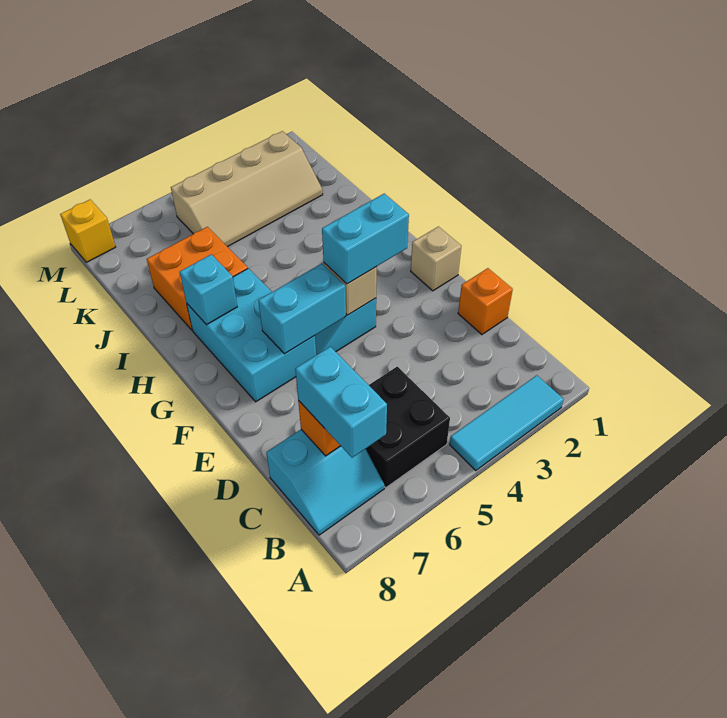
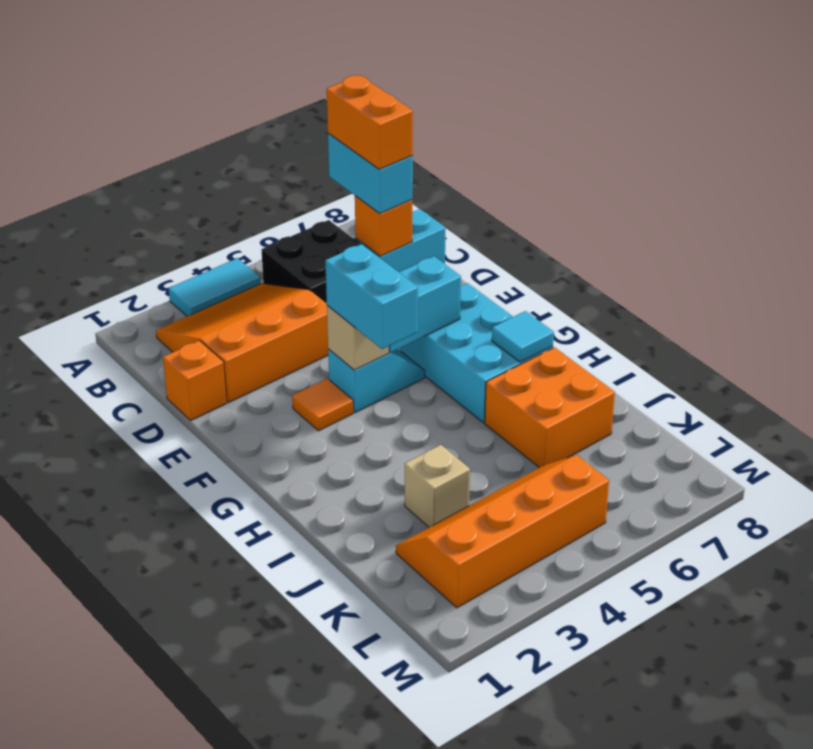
cyan 1x3 tile [450,375,564,471] -> cyan 1x2 tile [169,258,261,316]
none -> orange 3x3 slope [156,283,328,402]
none -> orange 1x2 brick [327,75,413,169]
tan 1x1 brick [411,227,461,291] -> tan 1x1 brick moved to [405,445,470,527]
none -> orange 1x1 tile [292,378,353,431]
cyan 1x2 brick [322,194,409,284] -> cyan 1x2 brick turned to [325,244,418,349]
cyan 1x1 brick [180,254,237,325] -> cyan 1x1 tile [492,311,554,362]
tan 2x4 slope [171,131,323,247] -> orange 2x4 slope [396,455,609,608]
yellow 1x1 brick [60,200,115,262] -> none

